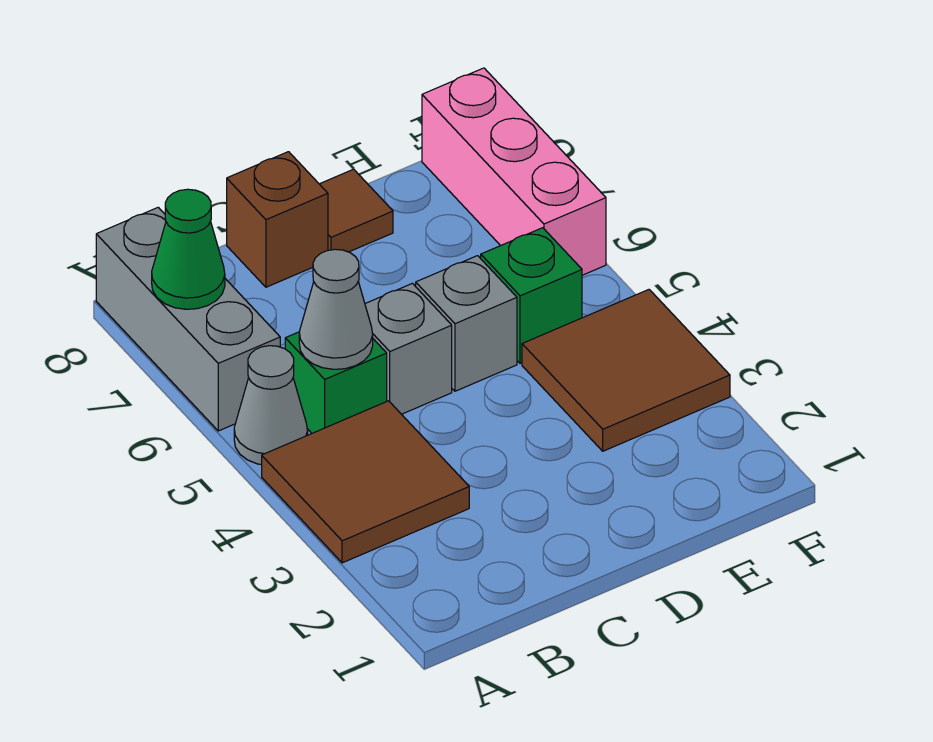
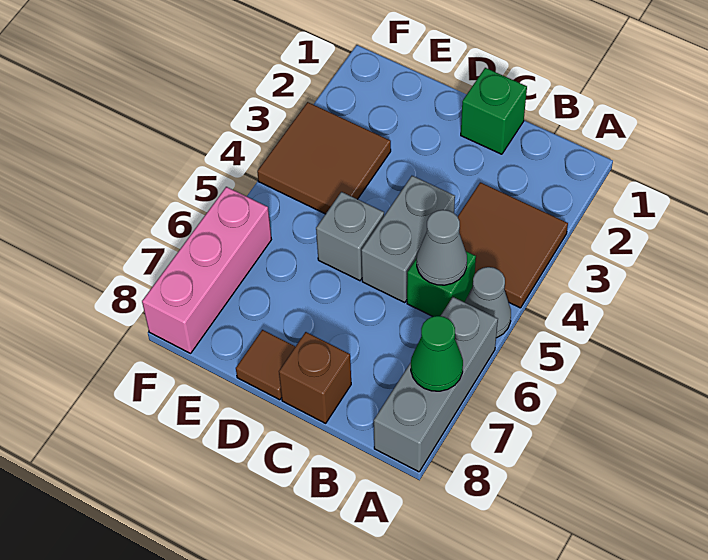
grey 1x1 brick [365,283,452,414] -> grey 1x2 brick [361,176,455,302]
green 1x1 brick [481,228,582,363] -> green 1x1 brick moved to [461,68,527,154]

